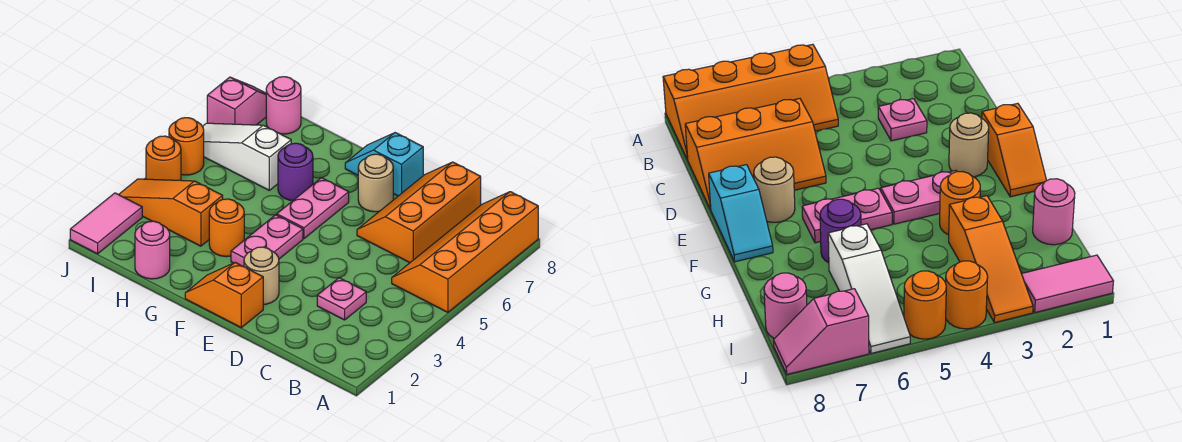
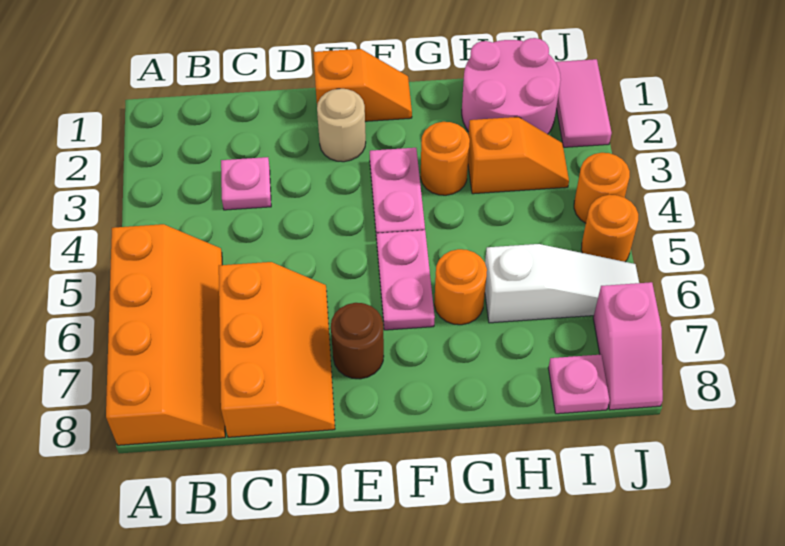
tan 1x1 round brick [358,154,393,212] -> brown 1x1 round brick [331,303,384,379]
cyan 1x2 slope [345,133,423,196] -> none
purple 1x1 round brick [278,143,313,201] -> orange 1x1 round brick [434,249,487,325]
pink 1x1 round brick [135,221,170,279] -> pink 2x2 round brick [462,38,561,134]
orange 1x3 slope [119,179,223,246] -> orange 1x2 slope [468,117,569,194]
pink 1x1 round brick [266,77,301,134] -> pink 1x1 plate [548,355,609,414]

